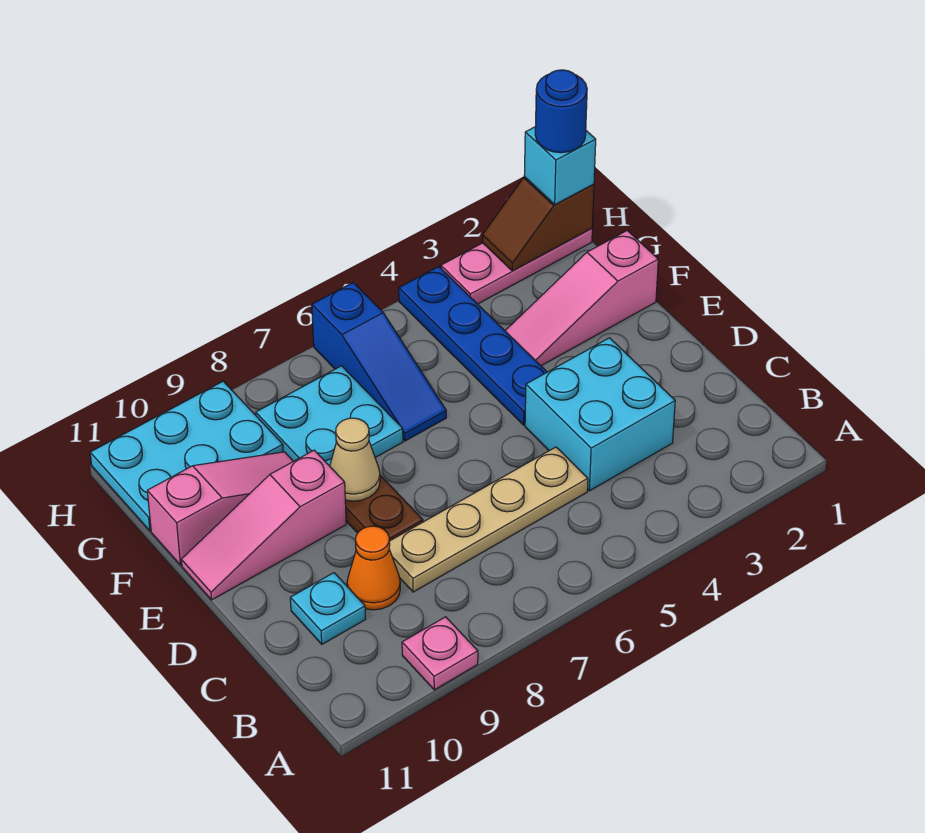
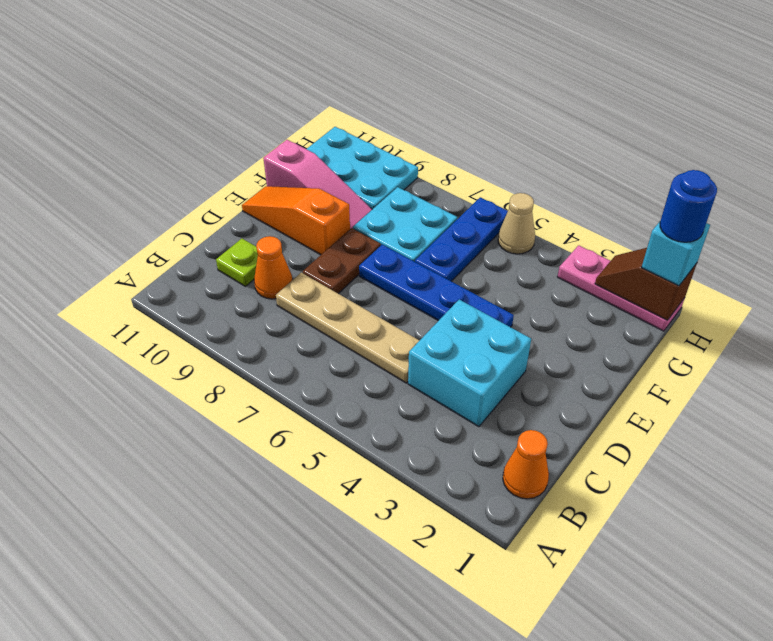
pink 1x1 plate [402,617,478,690] -> none
none -> orange 1x1 cone [503,430,549,499]
cyan 1x1 plate [290,573,366,644] -> lime 1x1 plate [216,239,258,286]
blue 1x4 plate [399,266,547,425] -> blue 1x4 plate turned to [359,245,514,327]
tan 1x1 cone [330,418,380,501] -> tan 1x1 cone moved to [498,193,535,254]
pink 1x3 slope [181,450,346,600] -> orange 1x3 slope [242,186,350,255]
pink 1x3 slope [505,231,658,366] -> none
blue 1x3 slope [312,283,446,441] -> blue 1x3 plate [415,197,508,281]

